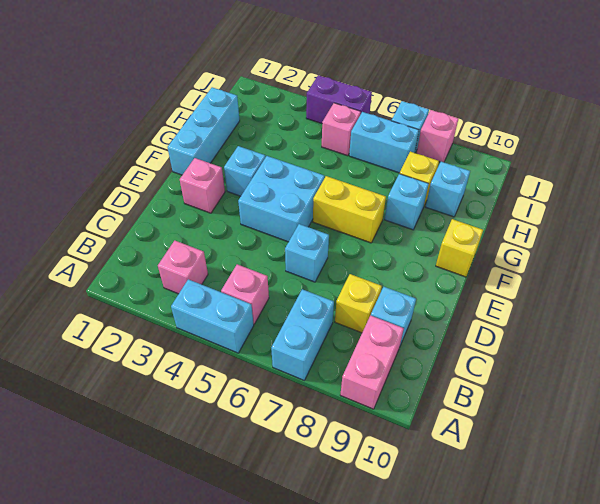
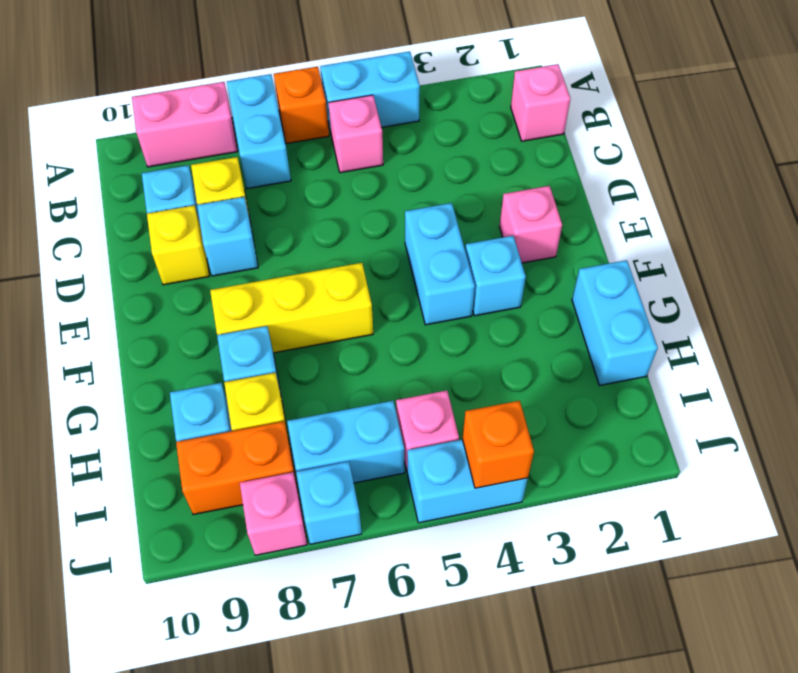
none -> orange 1x1 brick [274,67,329,144]
pink 1x2 brick [340,315,404,409] -> pink 1x2 brick turned to [132,82,238,167]
pink 1x1 brick [158,241,208,294] -> pink 1x1 brick moved to [511,64,570,141]
cyan 1x1 brick [285,224,329,282] -> cyan 1x1 brick moved to [197,197,258,276]
cyan 2x2 brick [238,156,324,242] -> cyan 1x2 brick [405,203,475,325]
cyan 1x3 brick [167,87,240,175] -> cyan 1x2 brick [572,260,658,385]
yellow 1x2 brick [313,176,386,243] -> yellow 1x3 brick [210,263,373,353]
yellow 1x1 brick [436,219,483,277] -> yellow 1x1 brick moved to [147,205,209,285]
none -> orange 1x2 brick [176,421,298,515]
purple 1x2 brick [306,75,372,124] -> cyan 1x2 brick [407,439,528,523]
none -> orange 1x1 brick [463,401,534,488]

